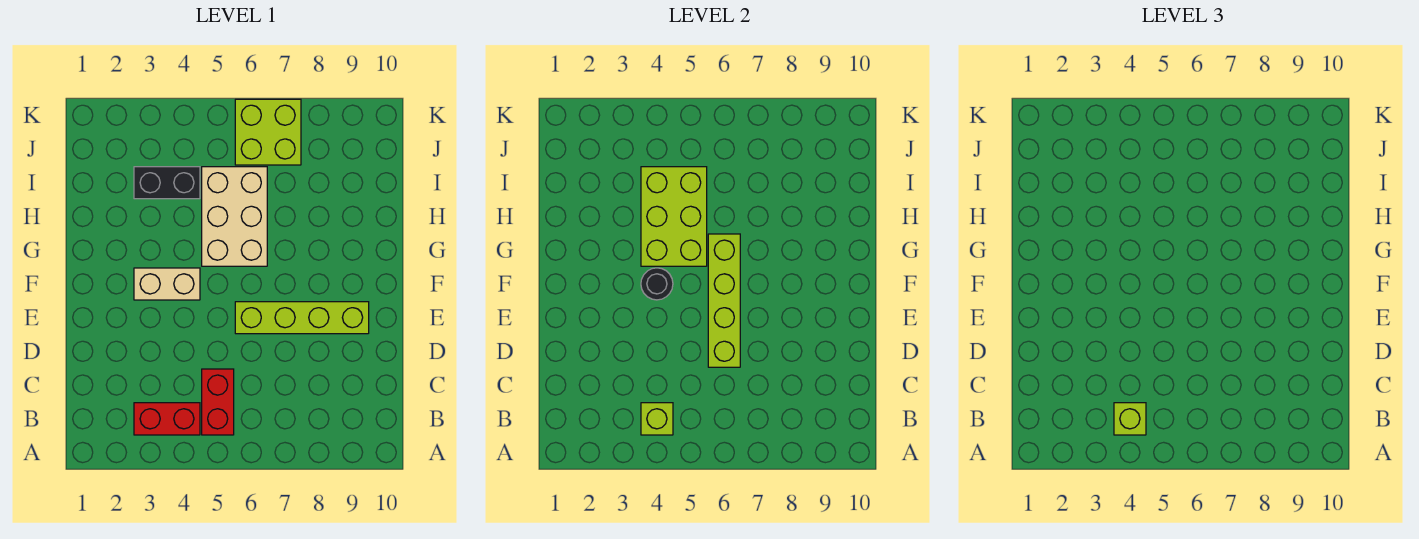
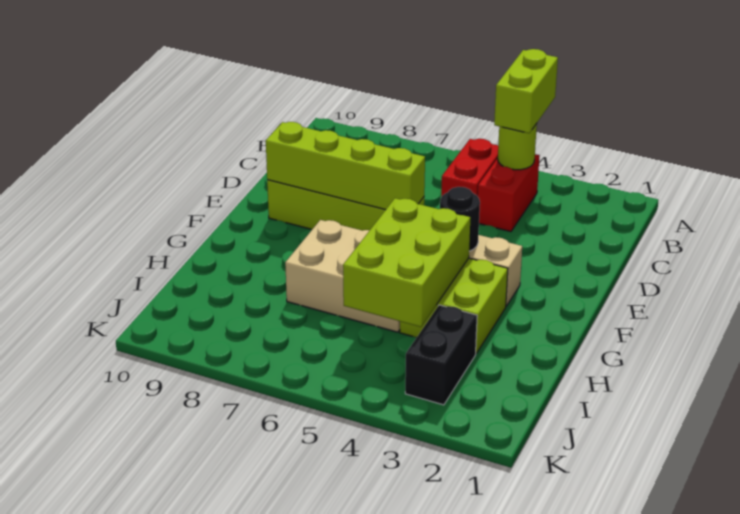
red 1x2 brick [134,403,200,435] -> red 1x2 brick turned to [478,154,540,232]
lime 1x1 brick [641,403,673,435] -> lime 1x1 round brick [498,124,537,170]
lime 1x1 brick [1114,403,1146,435] -> lime 1x2 brick [494,49,558,133]
lime 1x4 brick [708,234,740,367] -> lime 1x4 brick turned to [266,122,425,210]
tan 2x3 brick [202,167,267,266] -> tan 2x3 brick turned to [285,220,400,332]
black 1x2 brick [134,167,200,199] -> black 1x2 brick turned to [405,305,477,405]
lime 2x2 brick [235,99,301,165] -> lime 2x2 brick moved to [400,258,508,353]

